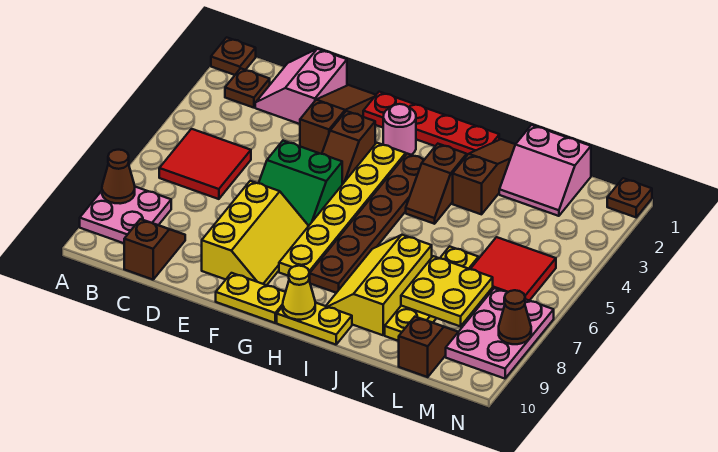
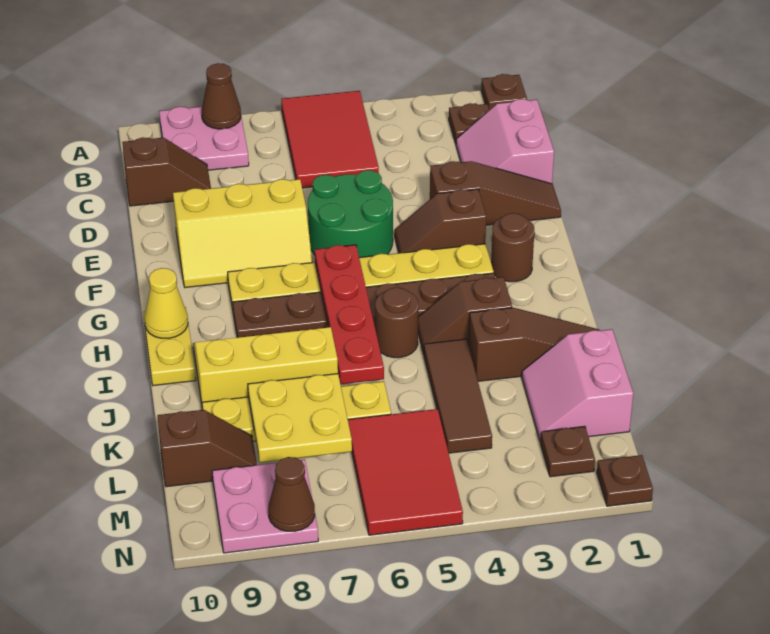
red 2x2 tile [159,129,251,199] -> red 2x3 tile [281,91,379,188]
pink 2x2 slope [255,49,347,124] -> pink 2x2 slope turned to [456,99,554,184]
green 2x2 slope [259,141,342,226] -> green 2x2 round brick [308,170,393,257]
red 1x4 plate [363,92,499,155] -> red 1x4 plate moved to [315,245,384,384]
yellow 1x2 plate [216,273,285,323] -> none
pink 1x1 round brick [383,104,416,155] -> brown 1x1 round brick [491,213,534,282]
none -> brown 1x1 round brick [375,288,418,358]
none -> brown 1x3 tile [424,339,492,453]
red 2x2 tile [471,237,556,301] -> red 2x3 tile [348,409,463,535]
none -> brown 1x1 plate [541,426,595,477]
pink 2x3 plate [446,288,554,379] -> pink 2x2 plate [212,459,318,553]

